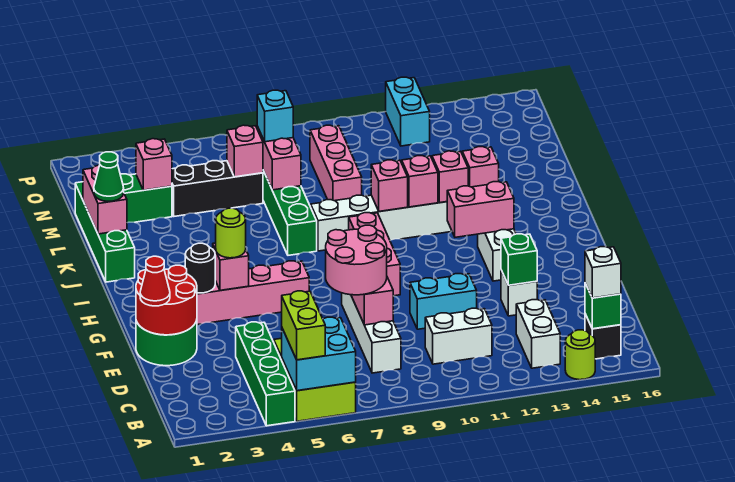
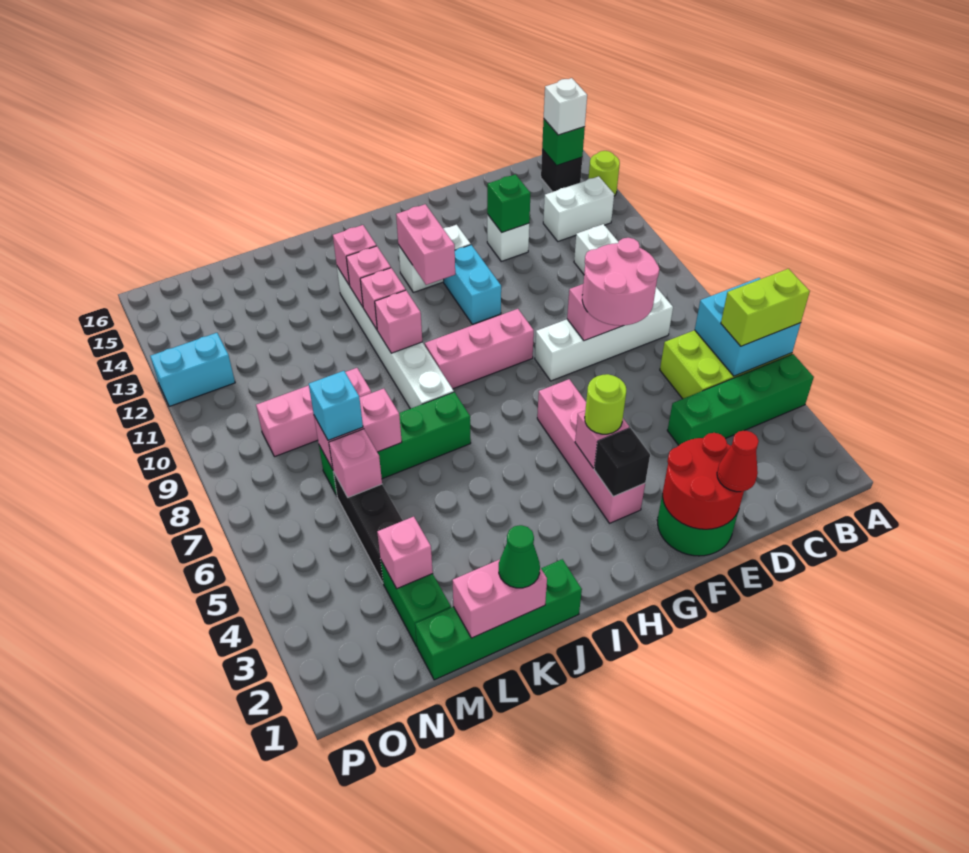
cyan 1x2 brick [410,274,477,329] -> cyan 1x2 brick moved to [444,245,501,324]
black 1x1 round brick [185,243,215,293] -> black 1x1 brick [594,428,650,497]

